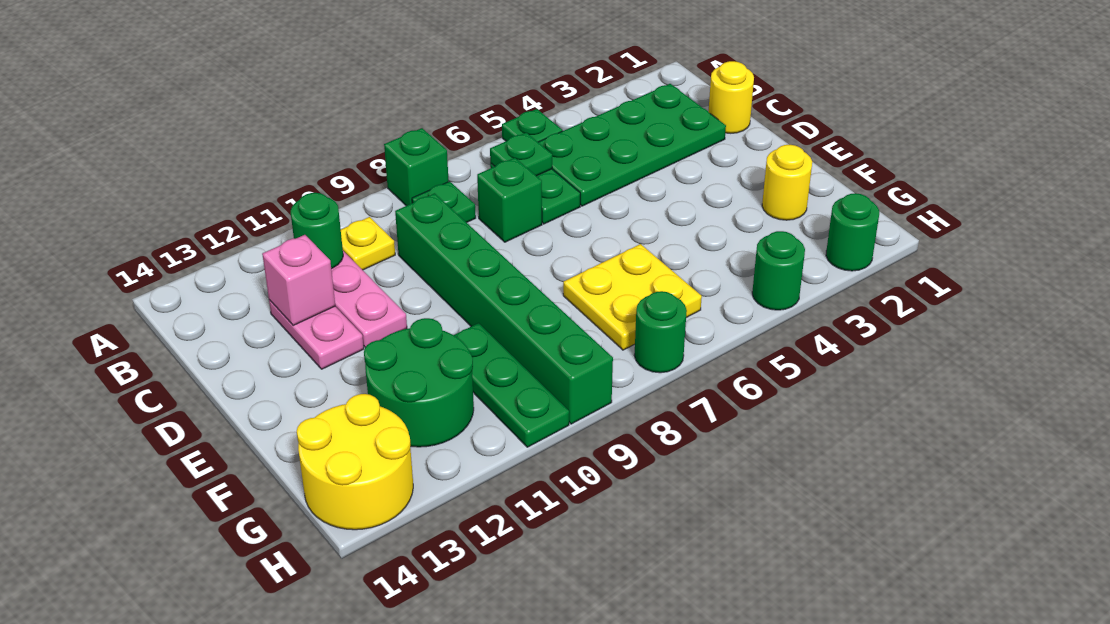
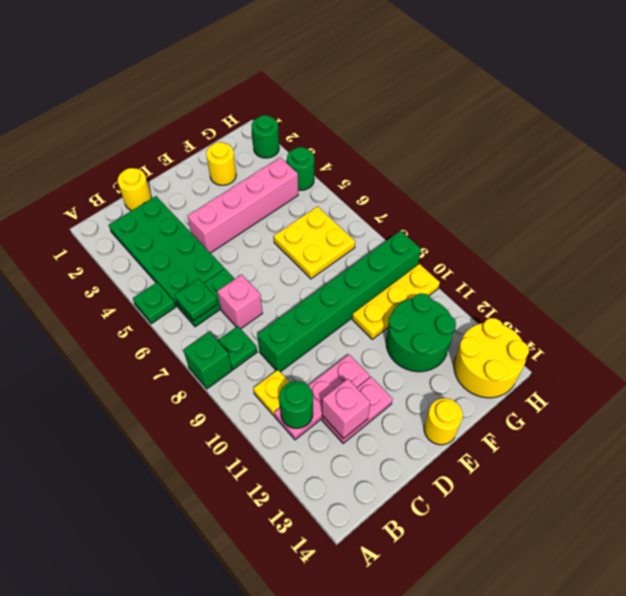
green 1x1 brick [477,158,542,242] -> pink 1x1 brick [217,275,262,329]
none -> pink 1x4 brick [188,157,298,253]
none -> yellow 1x1 round brick [424,398,463,445]
green 1x3 plate [454,323,569,447] -> yellow 1x3 plate [352,264,440,339]
green 1x1 round brick [634,291,687,373] -> none

